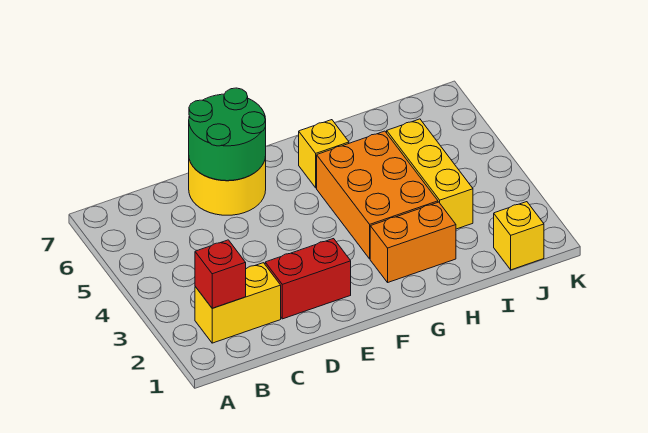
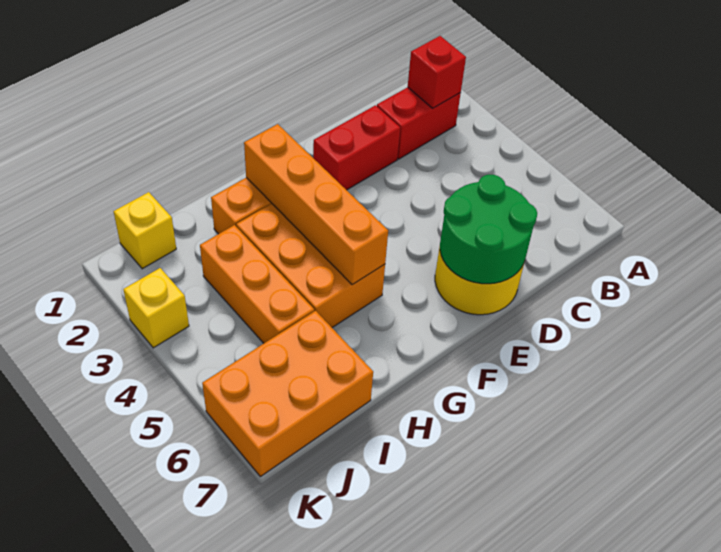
yellow 1x2 brick [195,263,281,343] -> red 1x2 brick [377,87,461,159]
none -> orange 1x4 brick [244,124,388,285]
yellow 1x1 brick [299,120,349,188] -> yellow 1x1 brick moved to [123,268,189,348]
yellow 1x3 brick [387,119,473,229] -> orange 1x3 brick [200,225,314,343]
none -> orange 2x3 brick [202,311,373,477]

